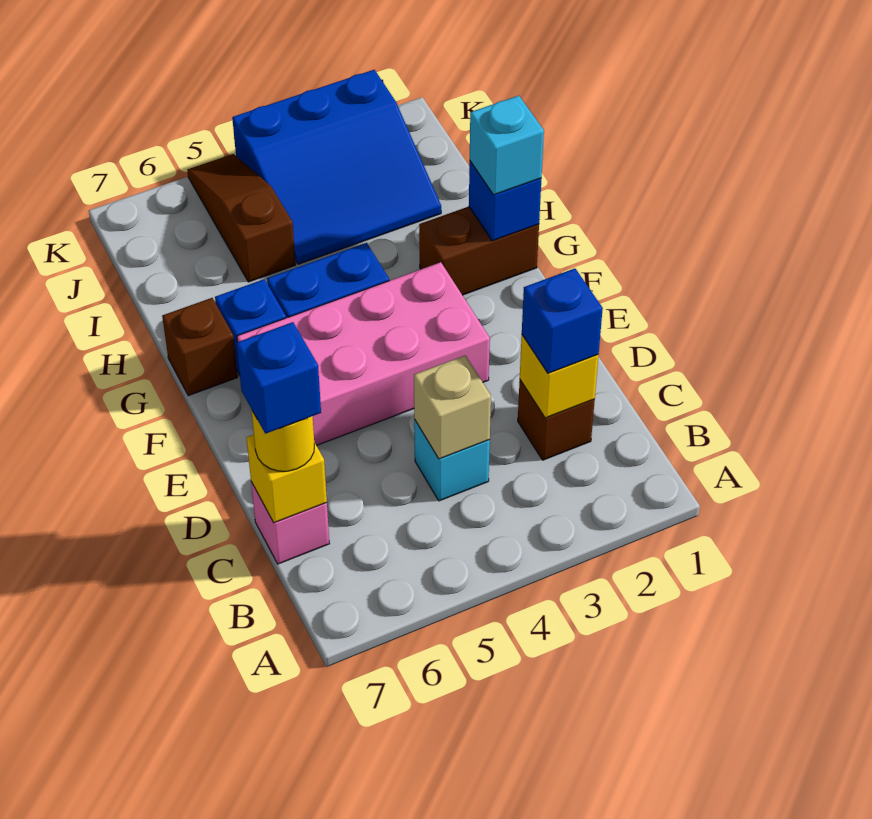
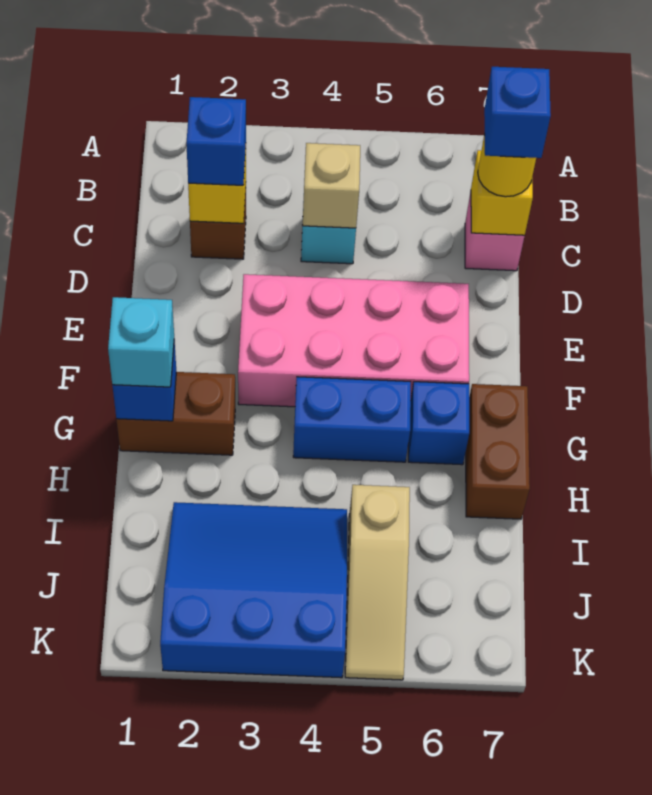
brown 1x1 brick [162,298,238,396] -> brown 1x2 brick [466,384,530,519]
brown 1x3 slope [187,154,296,282] -> tan 1x3 slope [345,485,410,680]

